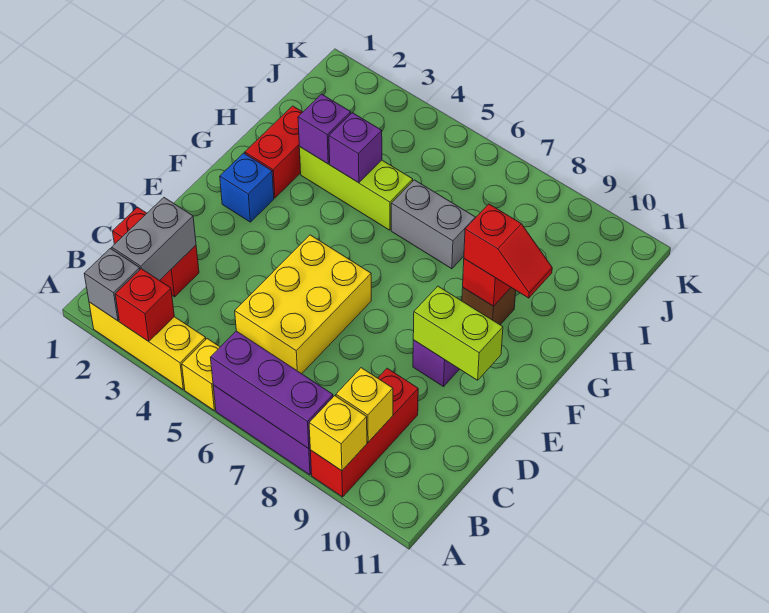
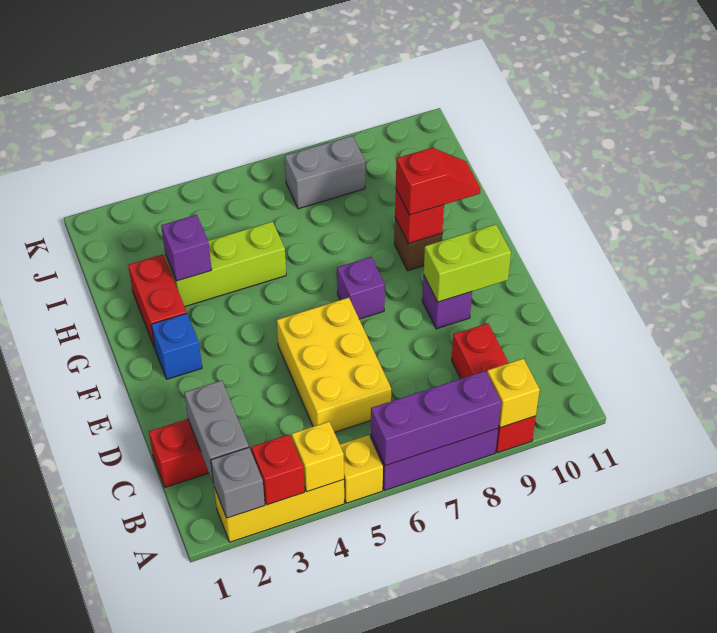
yellow 1x1 brick [336,368,393,442] -> yellow 1x1 brick moved to [292,422,344,492]
purple 1x1 brick [329,113,382,183] -> purple 1x1 brick moved to [337,257,385,319]
grey 1x2 brick [391,180,476,269] -> grey 1x2 brick moved to [285,136,365,209]

